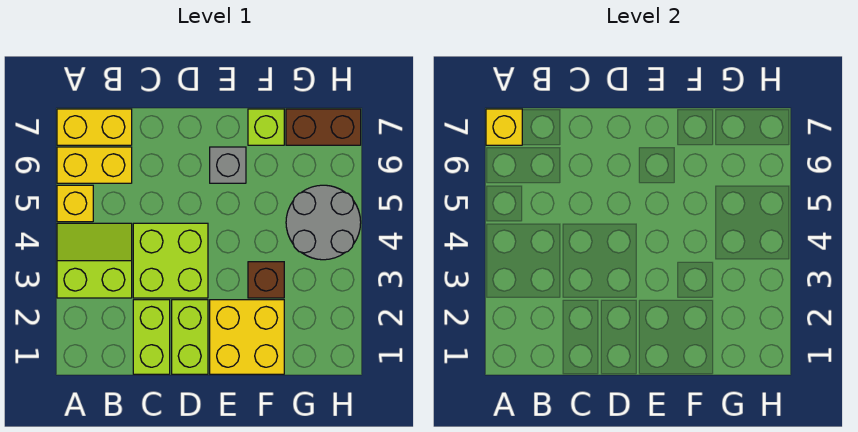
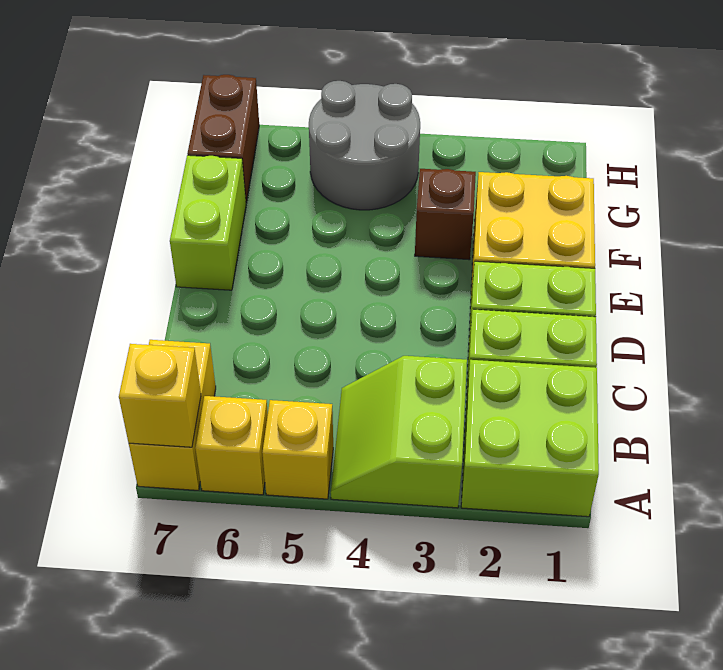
yellow 1x2 brick [57,147,132,183] -> yellow 1x1 brick [195,396,268,495]
lime 2x2 brick [133,223,208,298] -> lime 2x2 brick moved to [461,360,599,517]
grey 1x1 brick [210,147,246,183] -> none
lime 1x1 brick [248,109,284,145] -> lime 1x2 brick [170,155,246,290]

